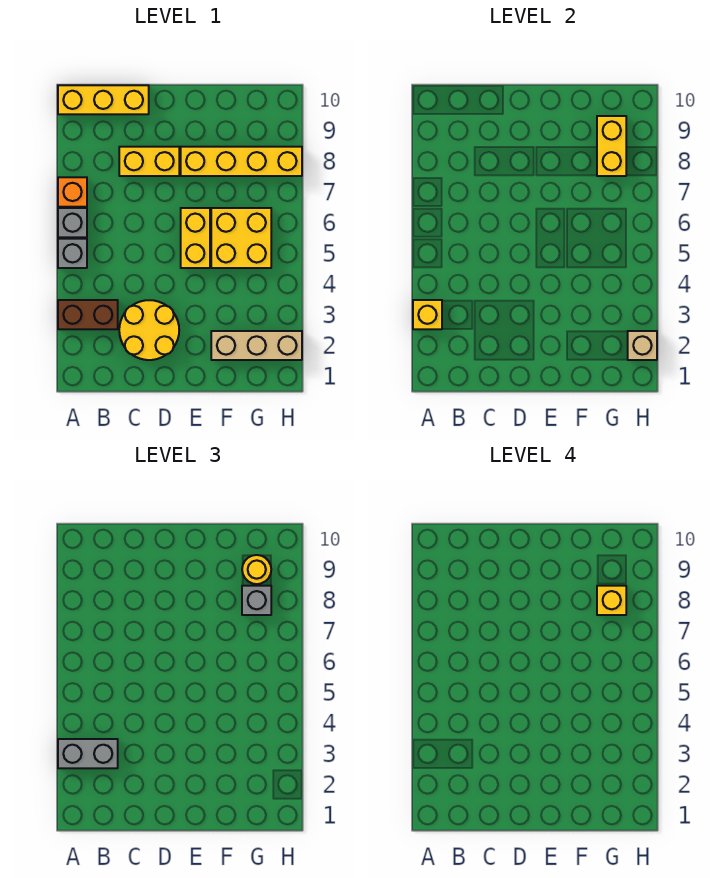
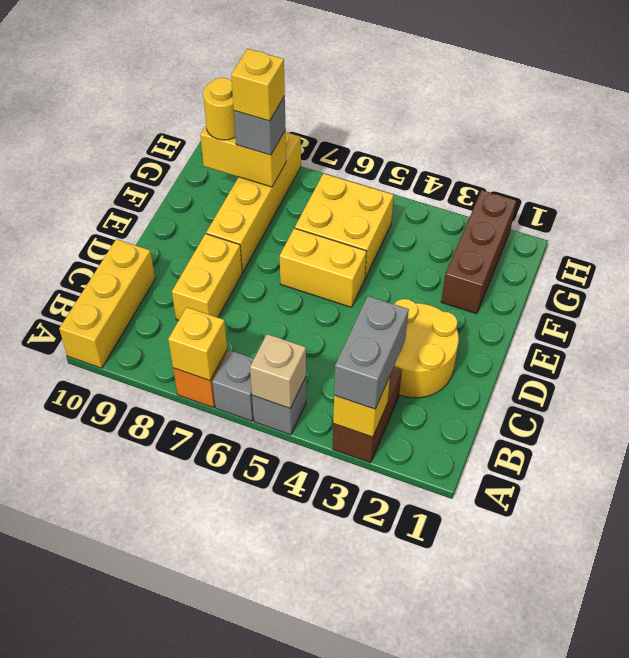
none -> yellow 1x1 brick [168,307,227,381]
tan 1x3 brick [211,331,302,360] -> brown 1x3 brick [441,190,516,314]
tan 1x1 brick [628,331,657,360] -> tan 1x1 brick moved to [250,334,306,408]

